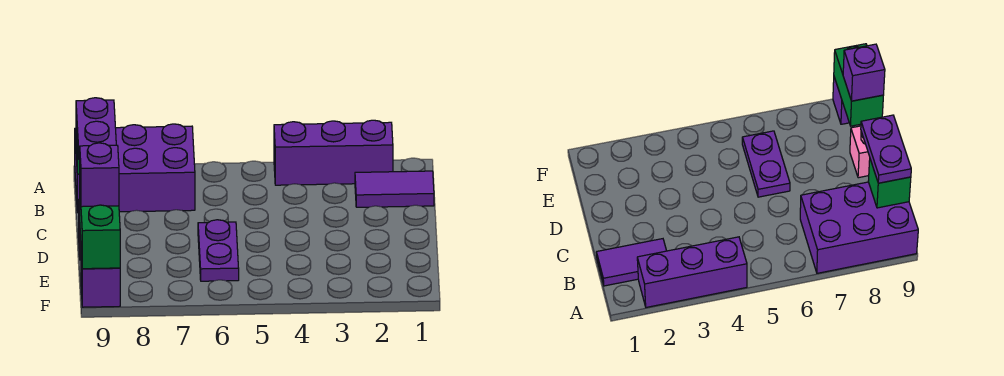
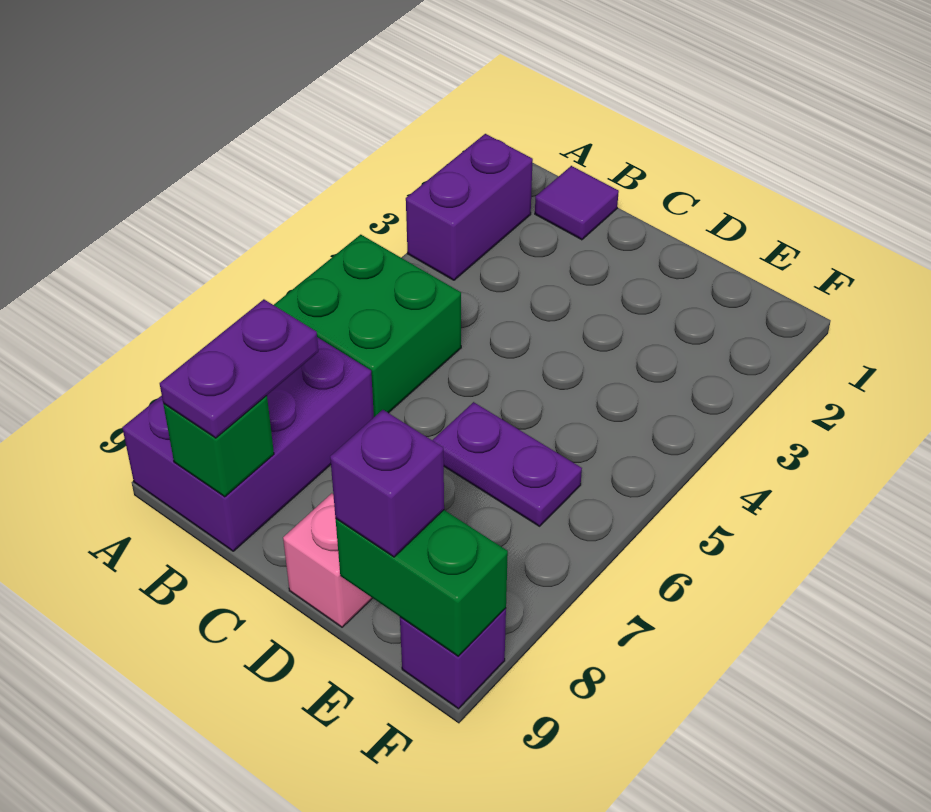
purple 1x3 brick [274,120,393,185] -> purple 1x2 brick [406,134,533,280]
none -> green 2x2 brick [274,235,461,417]
purple 1x2 tile [355,171,434,207] -> purple 1x1 tile [535,166,619,240]
purple 1x2 plate [76,98,116,159] -> purple 1x2 plate turned to [160,299,318,438]

